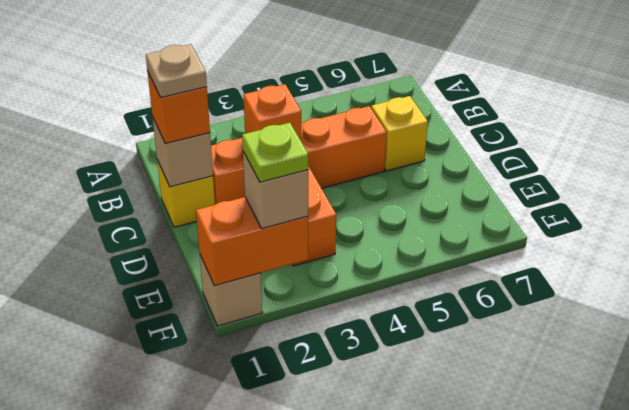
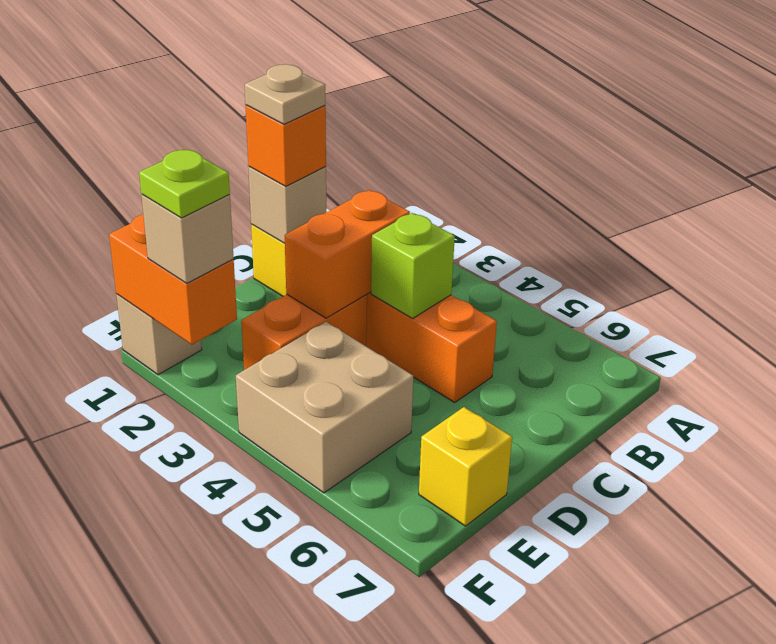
orange 1x1 brick [243,84,301,140] -> orange 1x2 brick [285,190,410,318]
none -> lime 1x1 brick [371,213,455,318]
yellow 1x1 brick [371,96,428,171] -> yellow 1x1 brick moved to [419,407,512,526]
none -> tan 2x2 brick [236,322,413,493]

